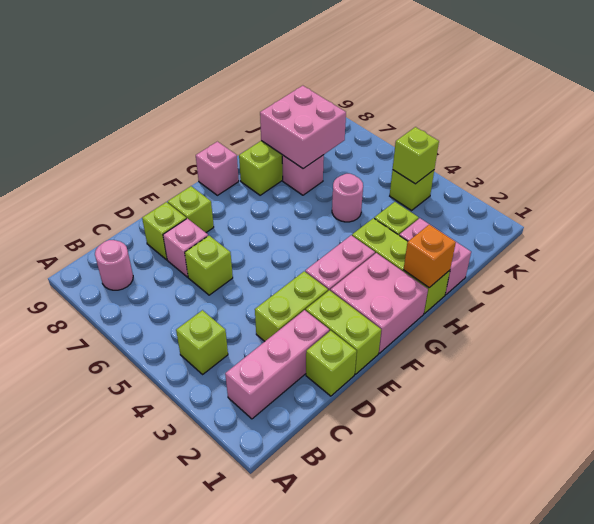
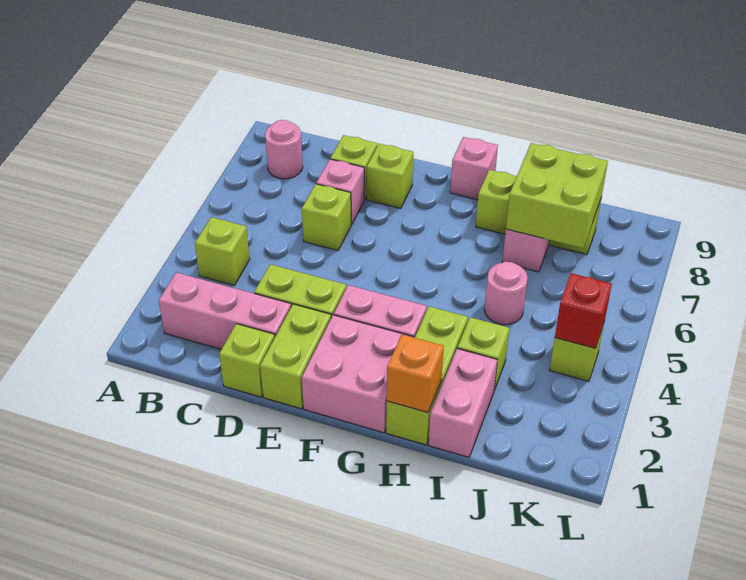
pink 2x2 brick [260,86,346,169] -> lime 2x2 brick [506,143,608,248]
lime 1x1 brick [393,127,439,184] -> red 1x1 brick [555,273,612,348]

